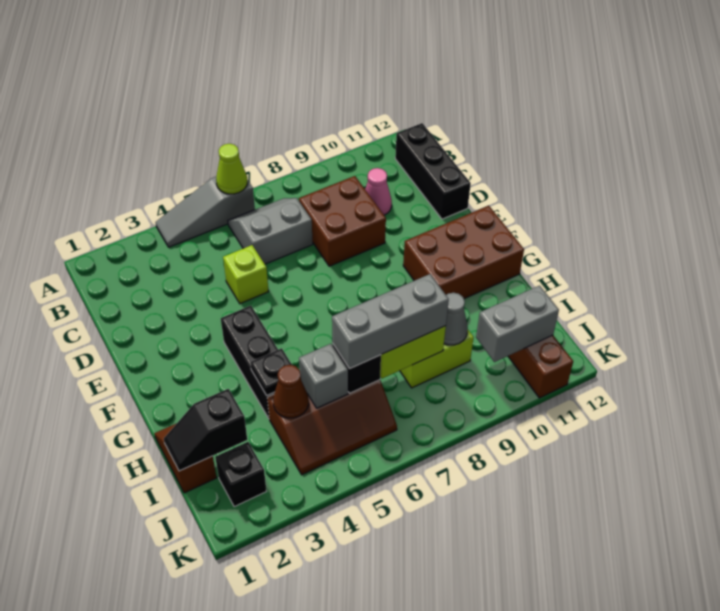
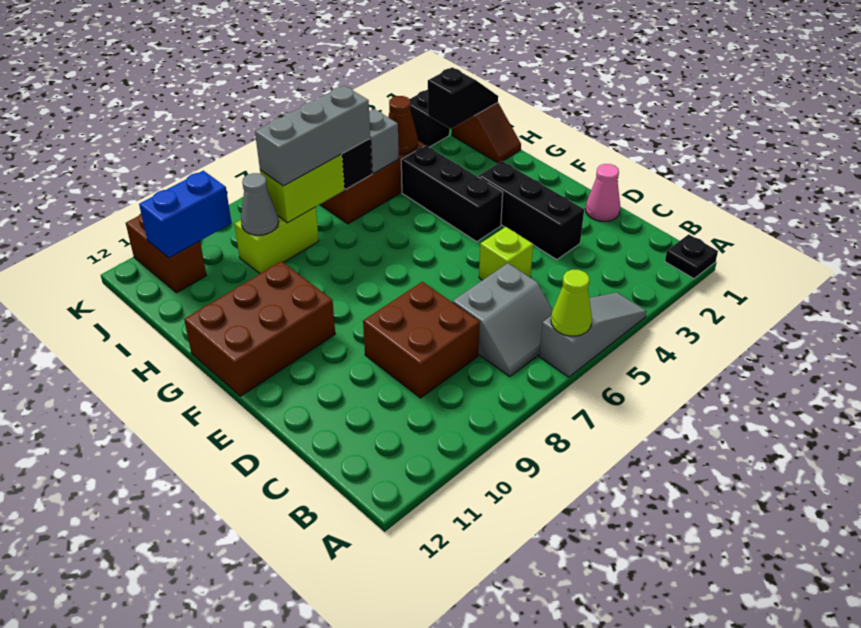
black 1x3 brick [395,123,471,219] -> black 1x3 brick moved to [478,161,584,260]
pink 1x1 cone [365,168,392,215] -> pink 1x1 cone moved to [585,164,620,221]
black 1x1 plate [250,348,292,395] -> black 1x1 plate moved to [665,234,718,279]
grey 1x2 brick [476,286,559,362] -> blue 1x2 brick [139,171,231,258]

